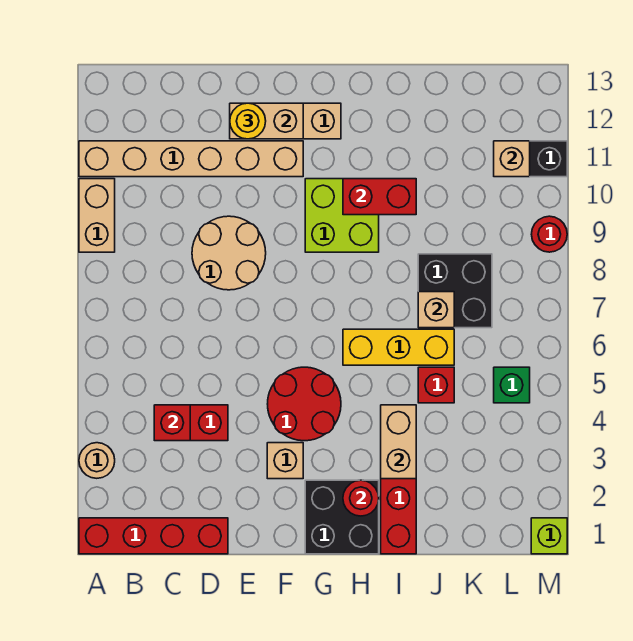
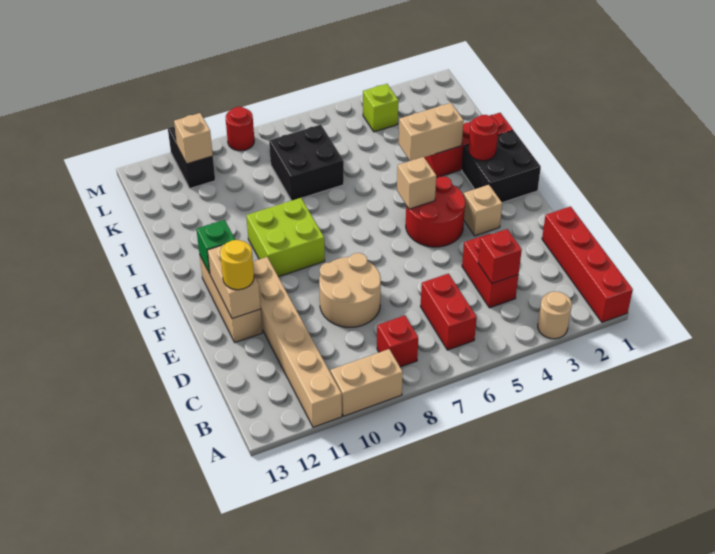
yellow 1x3 brick [343,329,454,365] -> none
red 1x2 brick [343,179,416,215] -> red 1x2 brick moved to [420,274,477,350]
red 1x1 brick [418,367,454,403] -> red 1x1 brick moved to [377,316,418,367]
tan 1x1 brick [418,292,454,328] -> tan 1x1 brick moved to [397,157,436,209]
green 1x1 brick [494,367,530,403] -> green 1x1 brick moved to [196,220,235,274]
lime 1x1 brick [531,518,567,554] -> lime 1x1 brick moved to [363,84,398,132]

